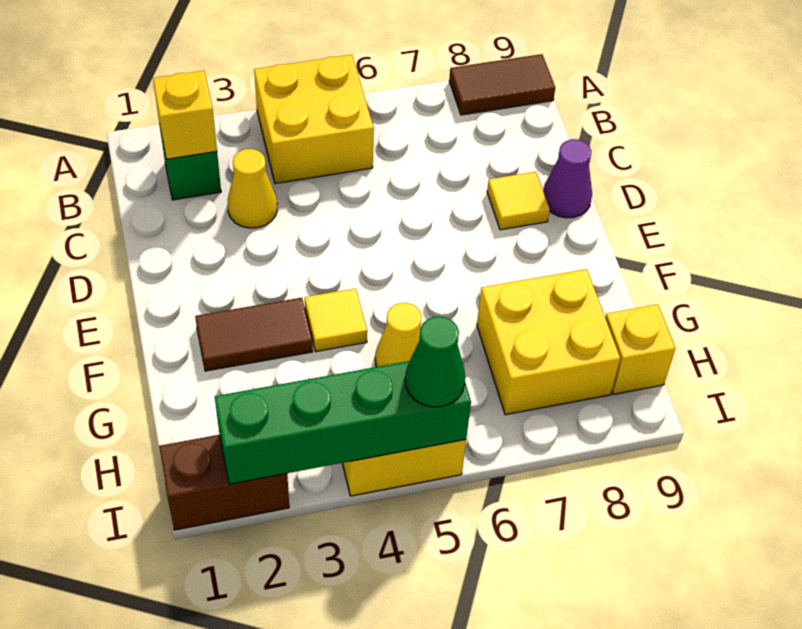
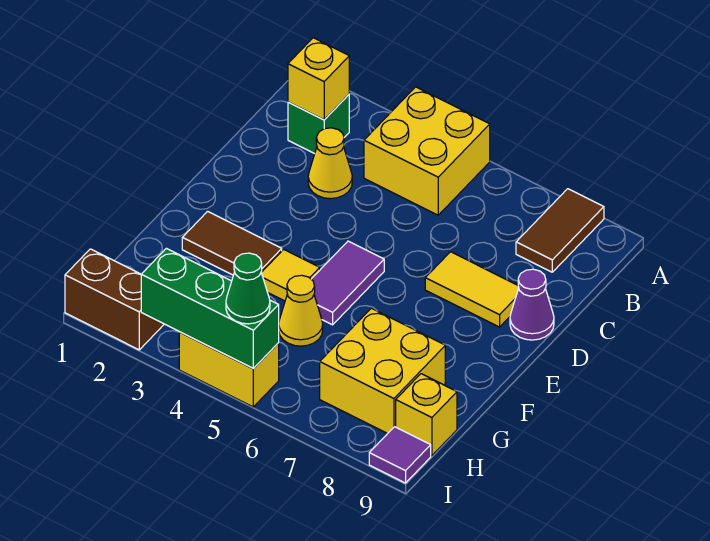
brown 1x2 tile [449,54,555,115] -> brown 1x2 tile turned to [516,189,604,272]
yellow 1x1 tile [487,172,550,230] -> yellow 1x2 tile [425,252,519,327]
none -> purple 1x2 tile [311,241,384,325]
green 1x4 brick [215,361,471,484] -> green 1x3 brick [141,248,279,368]
none -> purple 1x1 tile [369,427,431,483]

